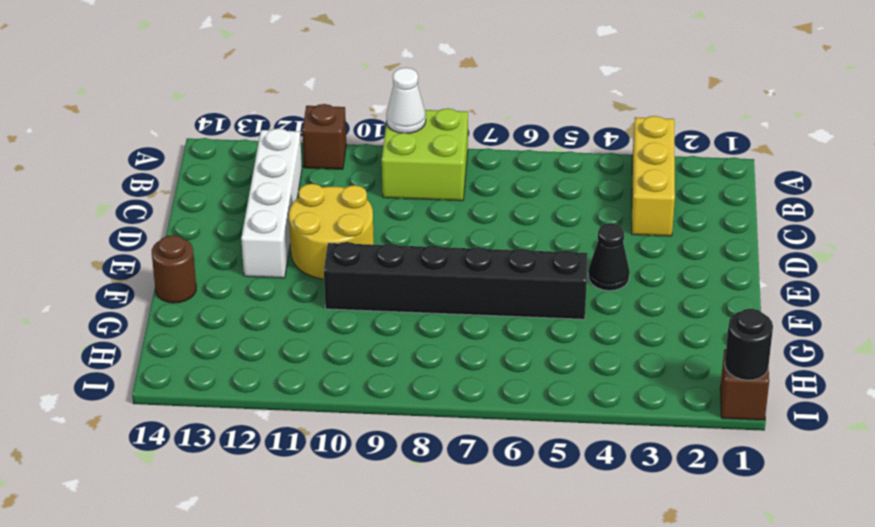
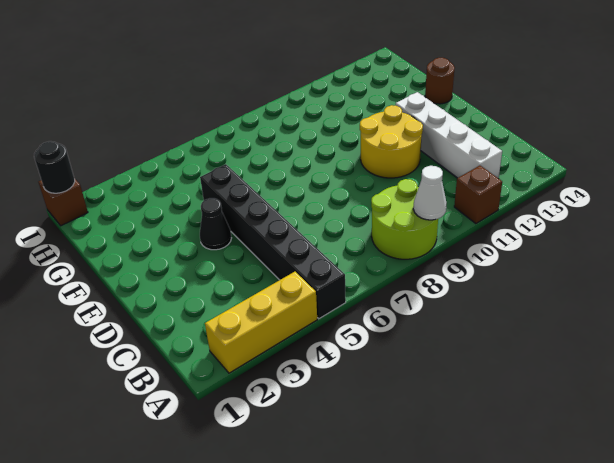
yellow 1x3 brick [632,116,675,236] -> yellow 1x3 brick turned to [205,272,317,373]
lime 2x2 brick [382,109,468,201] -> lime 2x2 round brick [371,179,438,259]
black 1x6 brick [324,242,588,319] -> black 1x6 brick turned to [200,164,346,319]

